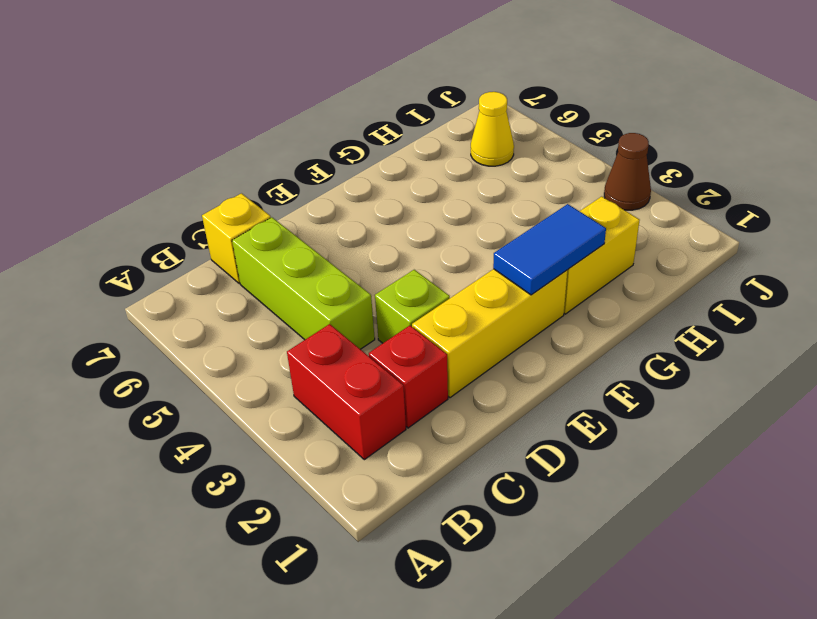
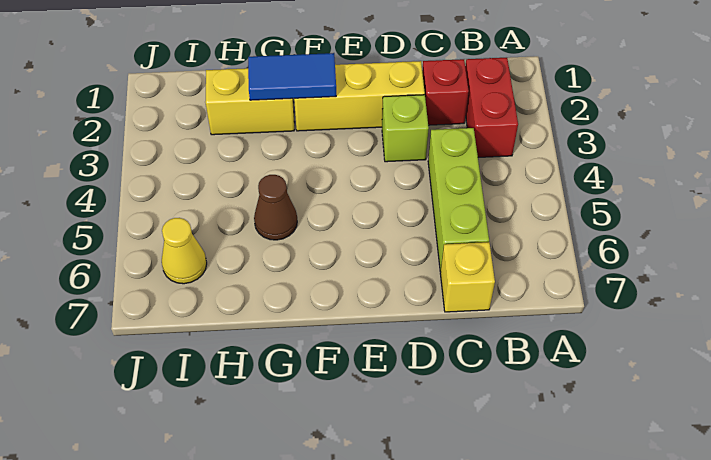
brown 1x1 cone [604,133,651,210] -> brown 1x1 cone moved to [254,175,297,240]

